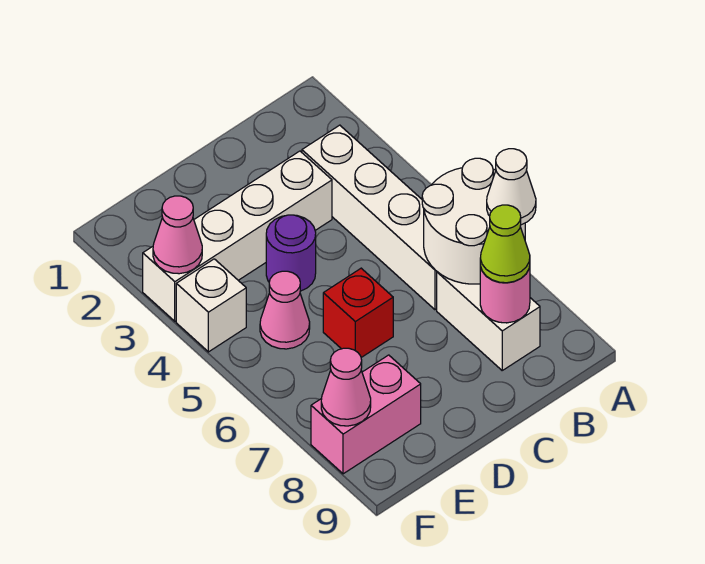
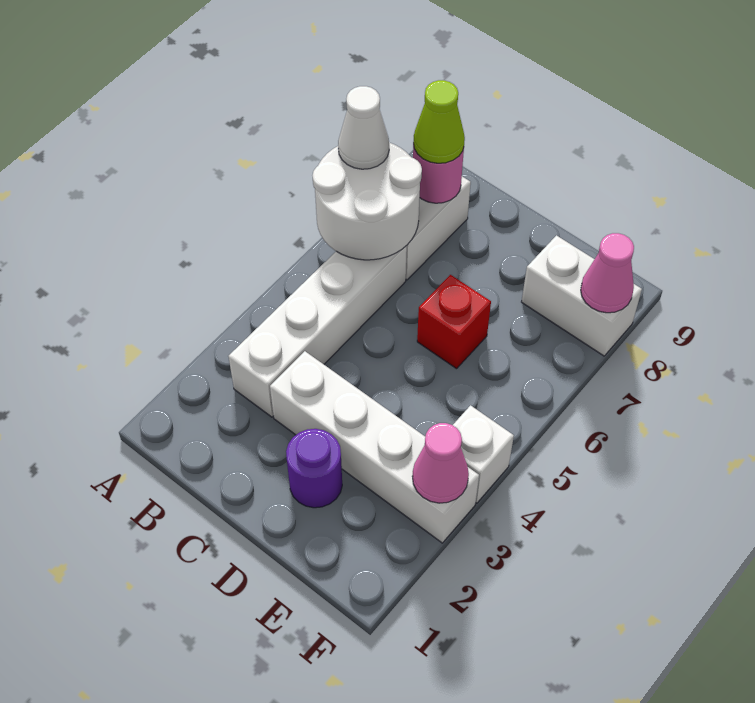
purple 1x1 round brick [266,215,316,291] -> purple 1x1 round brick moved to [286,429,342,508]
pink 1x1 cone [260,271,310,349] -> none
pink 1x2 brick [311,355,421,474] -> white 1x2 brick [522,235,642,356]

